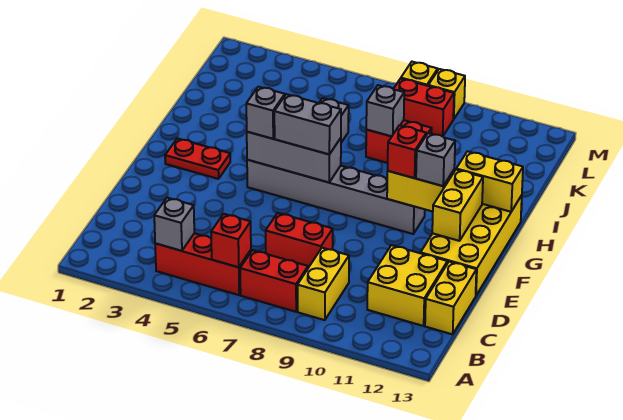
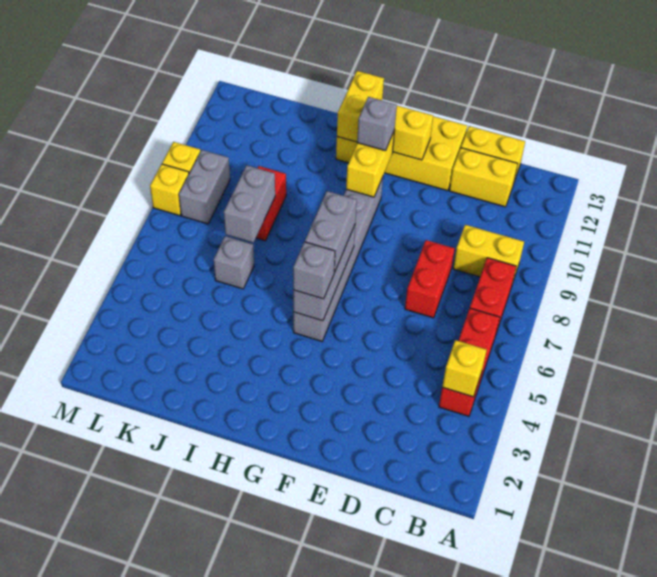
grey 1x1 brick [154,198,194,251] -> yellow 1x1 brick [442,340,487,397]
red 1x1 brick [211,214,251,267] -> none
yellow 2x2 brick [367,245,447,326] -> yellow 1x2 brick [449,148,518,207]
red 1x2 plate [165,138,230,179] -> none
red 1x1 brick [388,125,426,178] -> none
grey 1x1 brick [366,85,404,136] -> grey 1x2 brick [224,165,275,243]
red 1x2 brick [394,79,454,136] -> grey 1x2 brick [179,150,230,224]

